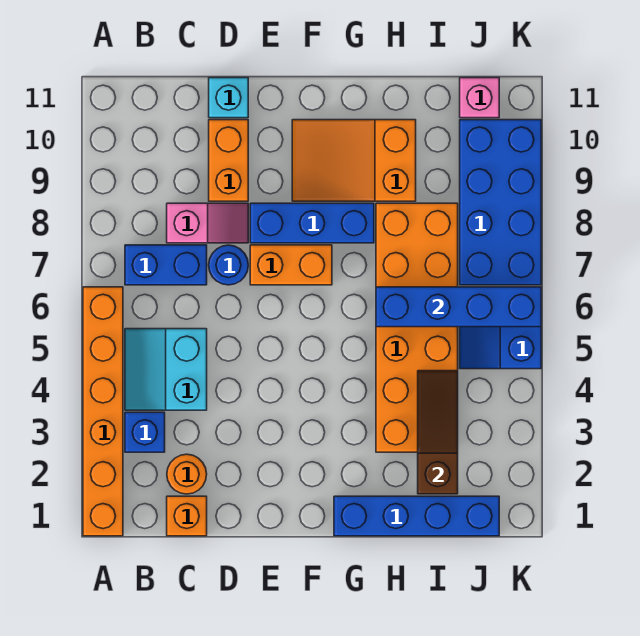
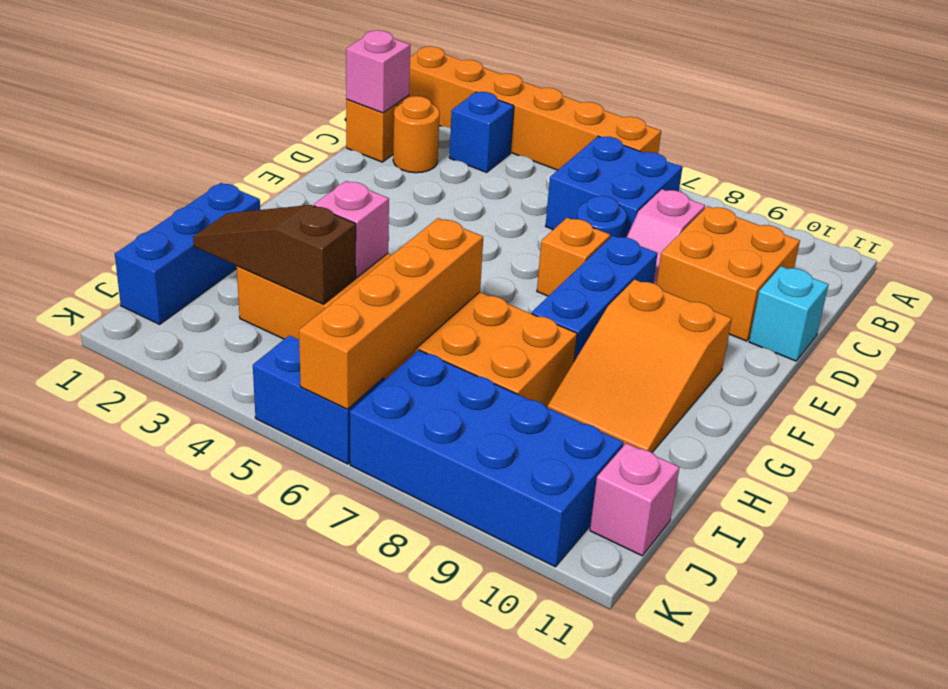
cyan 2x2 slope [125,329,207,410] -> none
blue 1x2 brick [125,245,207,285] -> blue 2x2 brick [546,136,682,238]
none -> pink 1x1 brick [346,30,410,113]
orange 1x2 brick [209,120,248,201] -> orange 2x2 brick [656,206,800,341]
orange 1x2 brick [250,245,332,285] -> orange 1x1 brick [537,218,610,296]
orange 2x3 slope [292,120,416,201] -> orange 2x3 slope turned to [547,279,732,453]
blue 1x4 brick [334,496,499,536] -> blue 1x3 brick [115,183,260,324]
none -> pink 1x1 brick [314,181,389,277]
blue 1x4 brick [376,287,541,327] -> orange 1x4 brick [299,218,483,409]
brown 1x3 slope [418,371,458,494] -> brown 1x3 slope turned to [193,205,356,304]

